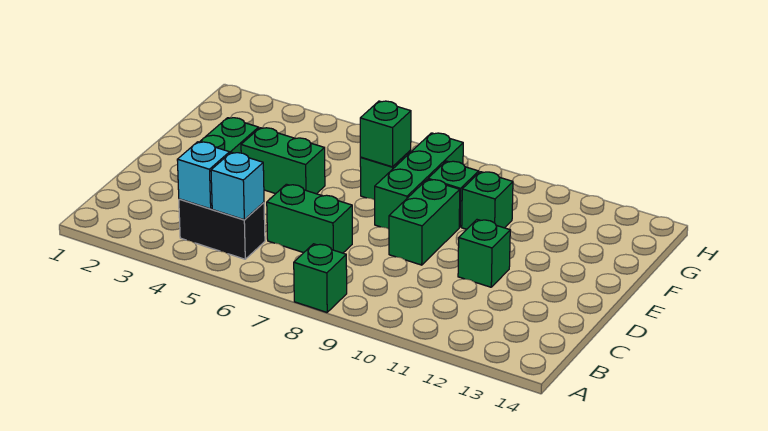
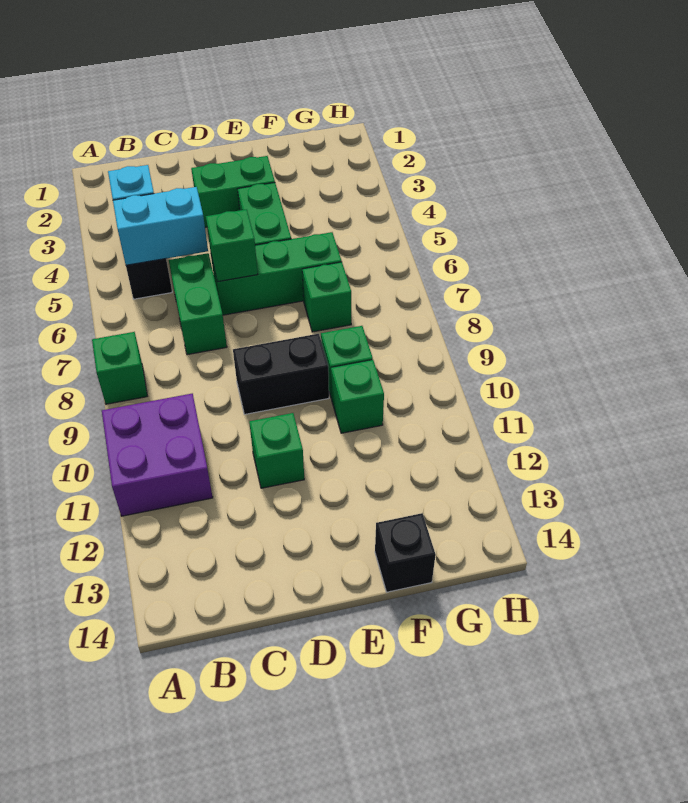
none -> purple 2x2 brick [102,394,213,516]
cyan 1x1 brick [211,152,264,220] -> cyan 1x2 brick [113,187,208,265]
green 1x2 brick [389,179,460,265] -> black 1x2 brick [233,334,329,414]
green 1x3 brick [375,133,463,229] -> green 1x3 brick moved to [211,232,342,315]
green 1x1 brick [360,101,411,167] -> green 1x1 brick moved to [206,209,258,282]
none -> black 1x1 brick [375,513,436,592]

